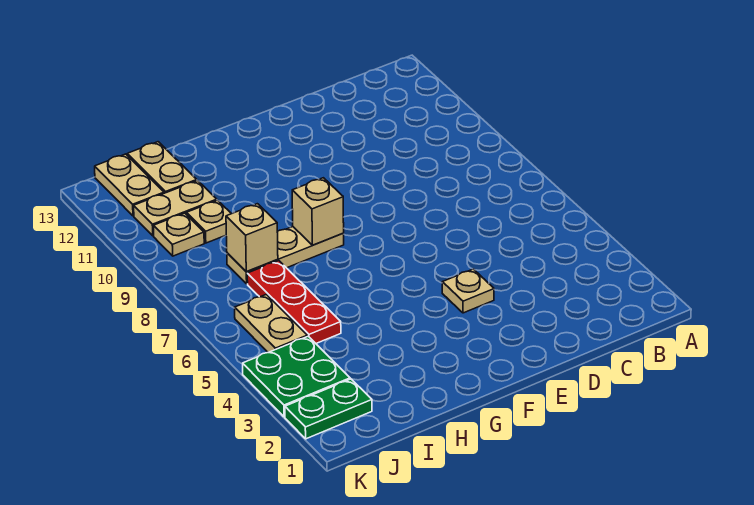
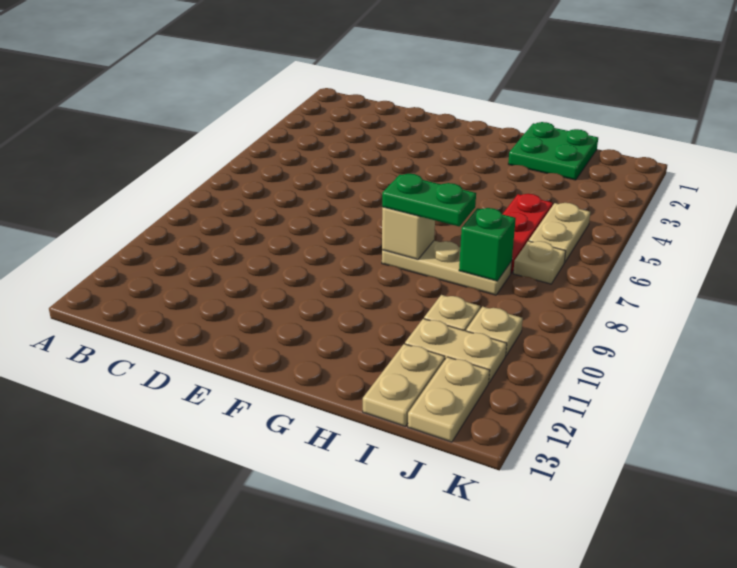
tan 1x1 plate [442,269,494,313] -> tan 1x1 plate moved to [513,241,566,284]
tan 1x1 brick [226,204,278,272] -> green 1x1 brick [459,208,516,281]
green 1x2 plate [285,379,372,439] -> green 1x2 plate moved to [382,174,476,227]
green 2x2 plate [243,336,350,417] -> green 2x2 plate moved to [508,122,598,180]

